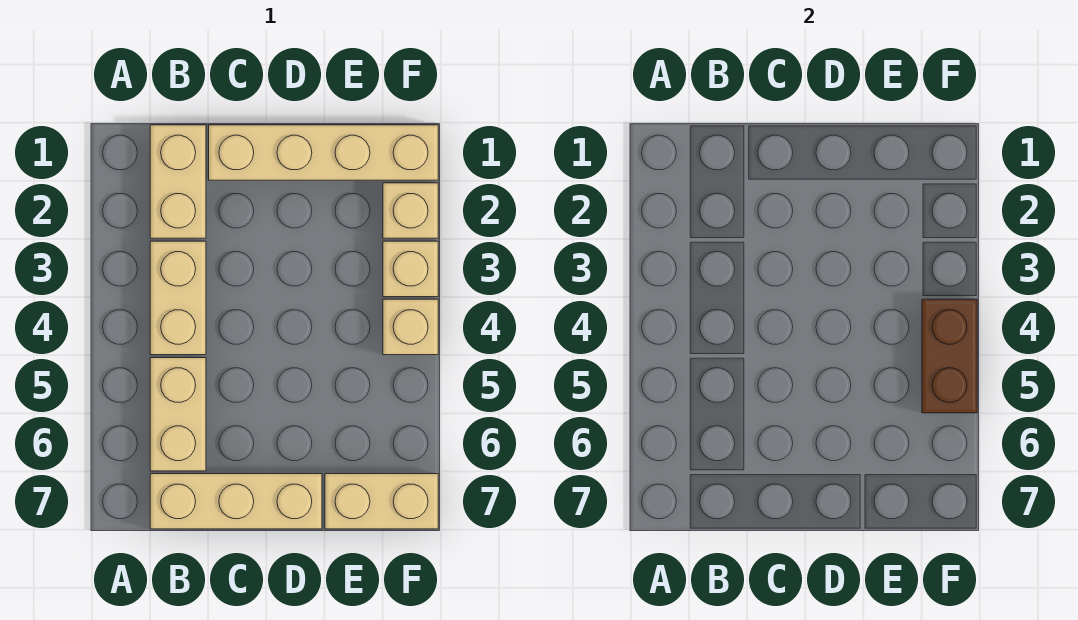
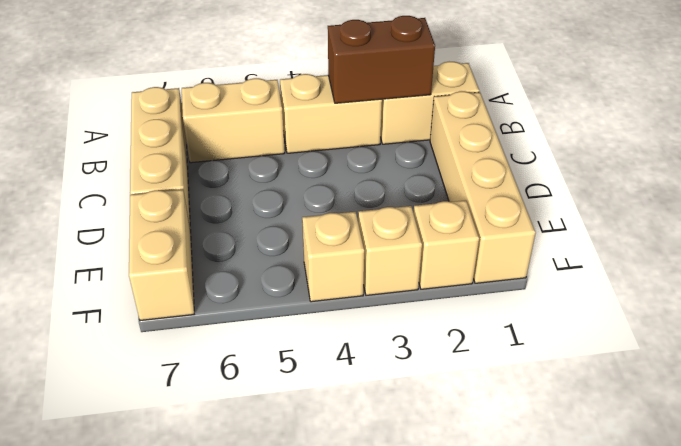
brown 1x2 brick [922,299,977,413] -> brown 1x2 brick moved to [328,16,435,103]

